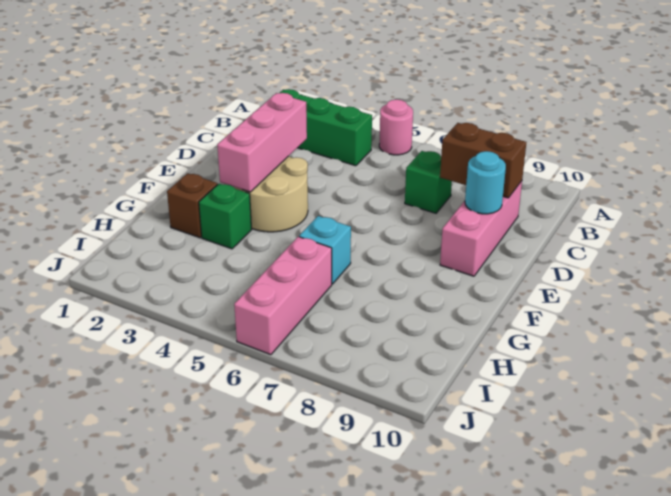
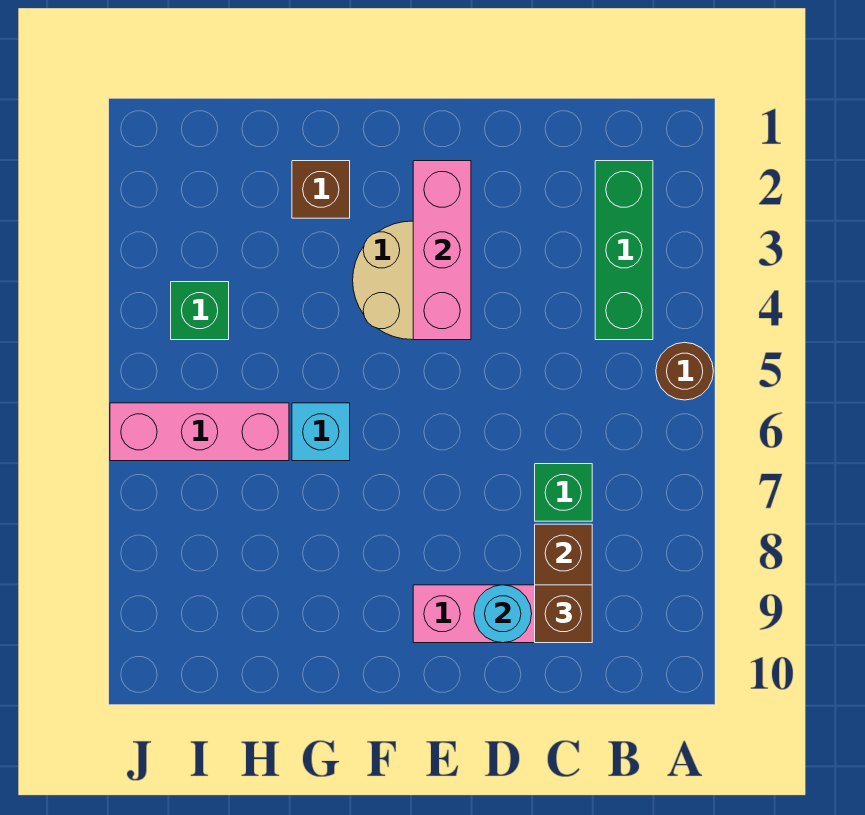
pink 1x1 round brick [379,99,413,155] -> brown 1x1 round brick [656,342,713,400]
none -> brown 1x1 brick [535,585,592,643]
pink 1x3 brick [217,93,307,192] -> pink 1x3 brick turned to [413,161,471,340]
green 1x1 brick [199,184,252,249] -> green 1x1 brick moved to [171,282,229,340]

